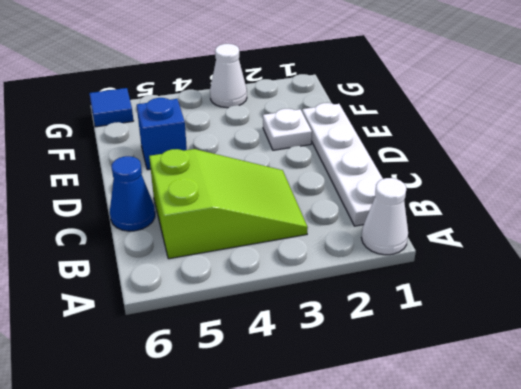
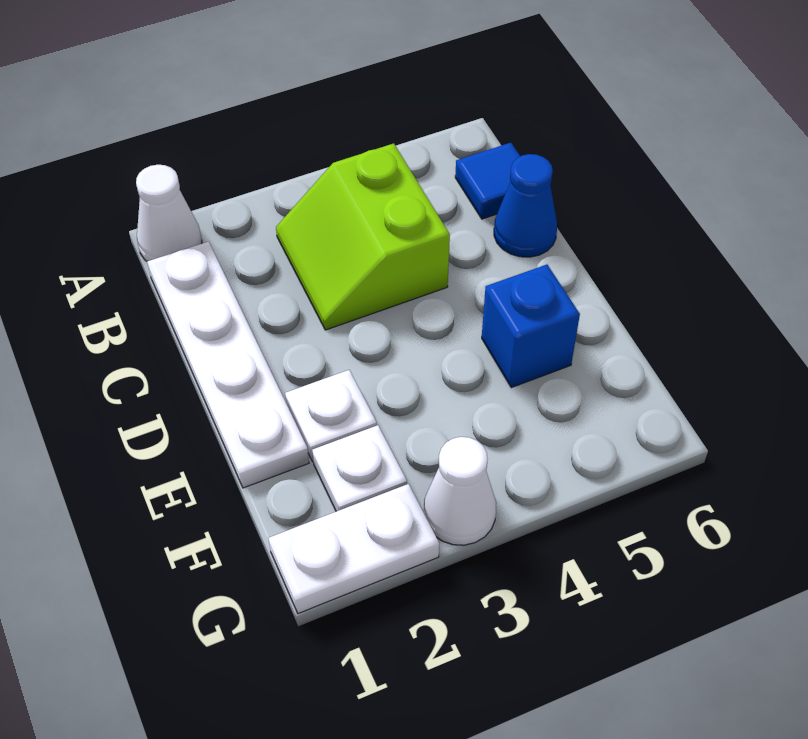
lime 2x3 slope [149,149,308,259] -> lime 2x2 slope [276,143,450,330]
none -> white 1x1 plate [312,425,407,511]
none -> white 1x2 plate [269,484,439,614]
blue 1x1 tile [89,88,133,127] -> blue 1x1 tile moved to [455,143,520,219]

